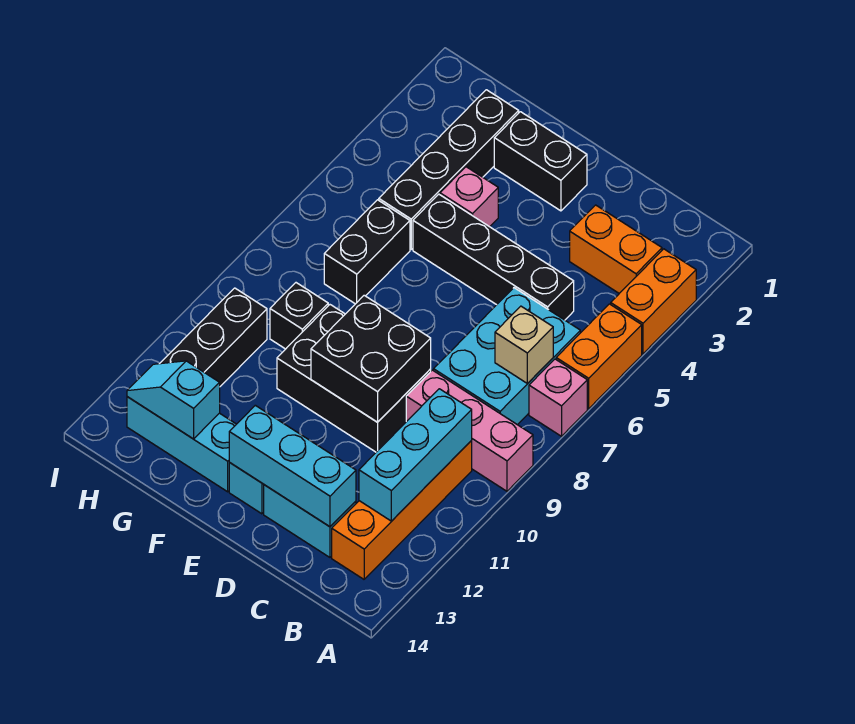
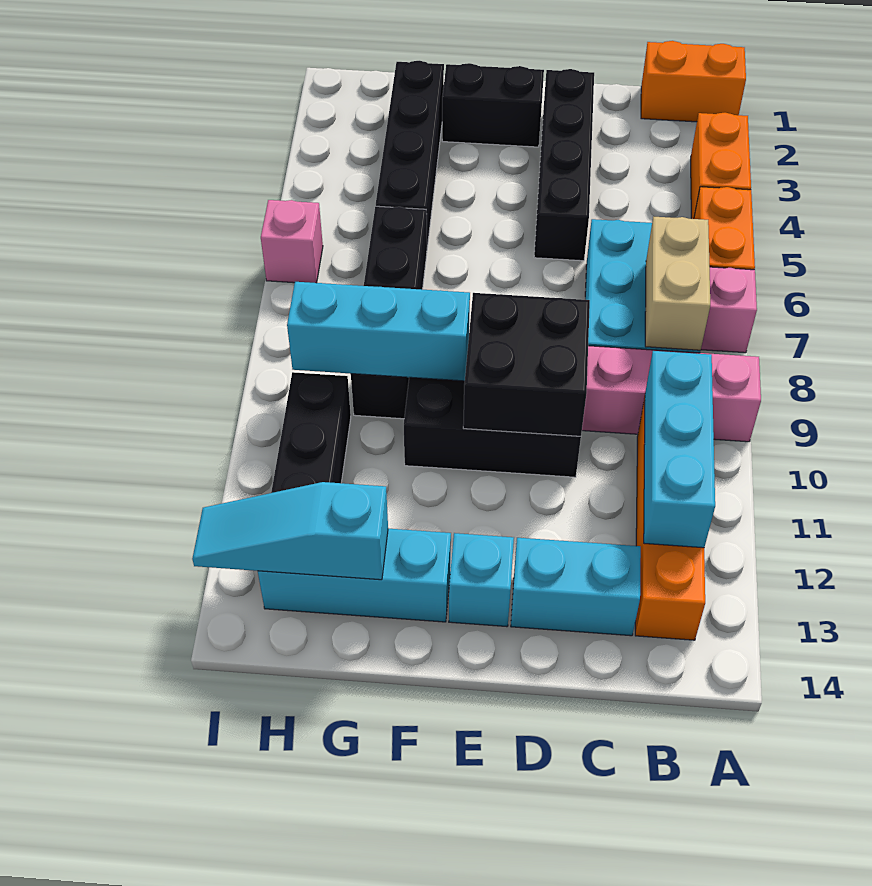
orange 1x2 brick [570,205,662,293] -> orange 1x2 brick moved to [641,41,746,122]
tan 1x1 brick [495,306,553,384] -> tan 1x2 brick [645,217,710,350]
black 1x4 brick [413,194,574,320] -> black 1x4 brick turned to [534,69,594,261]
cyan 1x3 brick [229,405,356,527] -> cyan 1x3 brick moved to [287,282,470,381]
pink 1x1 brick [440,167,498,227] -> pink 1x1 brick moved to [261,200,323,283]
cyan 1x2 slope [127,361,220,439] -> cyan 1x3 slope [192,482,388,580]

